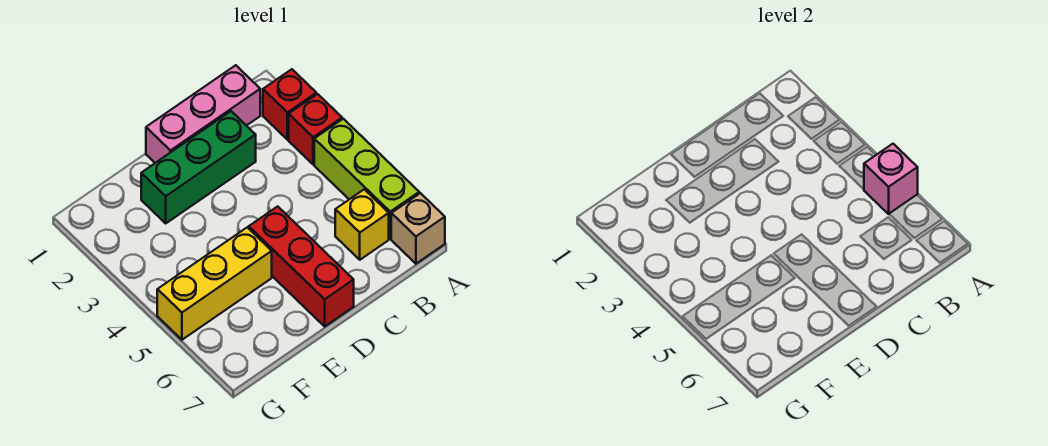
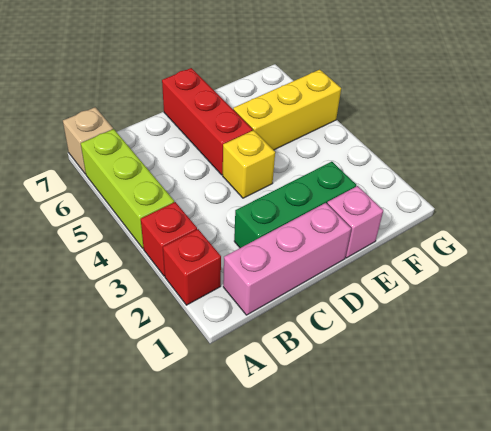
pink 1x1 brick [864,144,918,214] -> pink 1x1 brick moved to [327,186,383,258]
yellow 1x1 brick [335,189,389,260] -> yellow 1x1 brick moved to [223,130,275,198]

